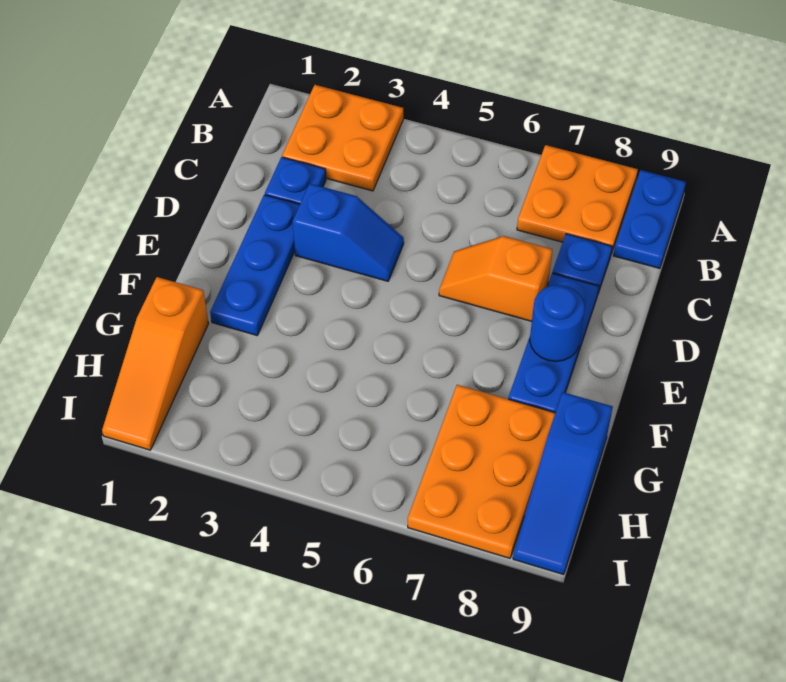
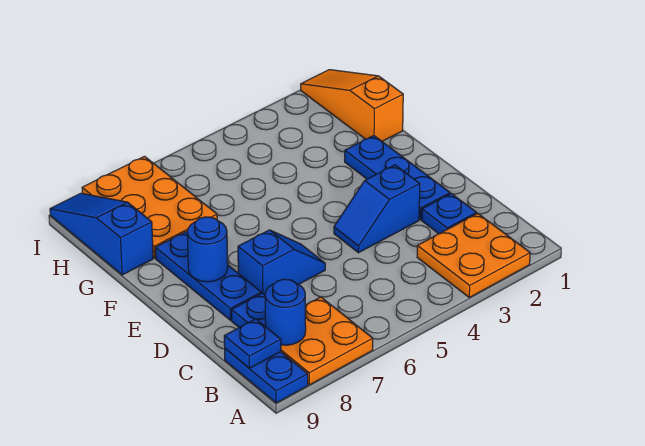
none -> blue 1x1 round brick [265,279,306,345]
none -> blue 1x1 plate [224,319,281,368]
orange 1x2 slope [439,236,552,321] -> blue 1x2 slope [238,230,325,295]

